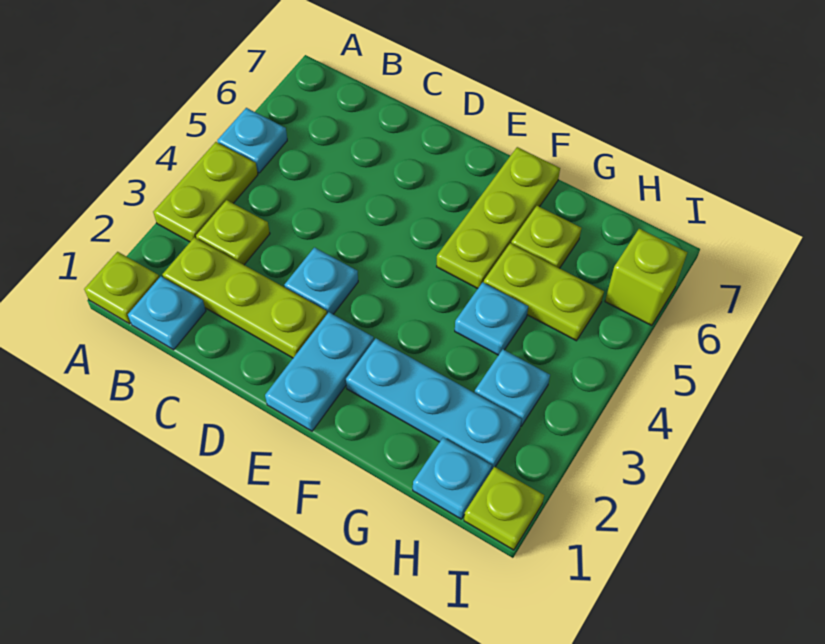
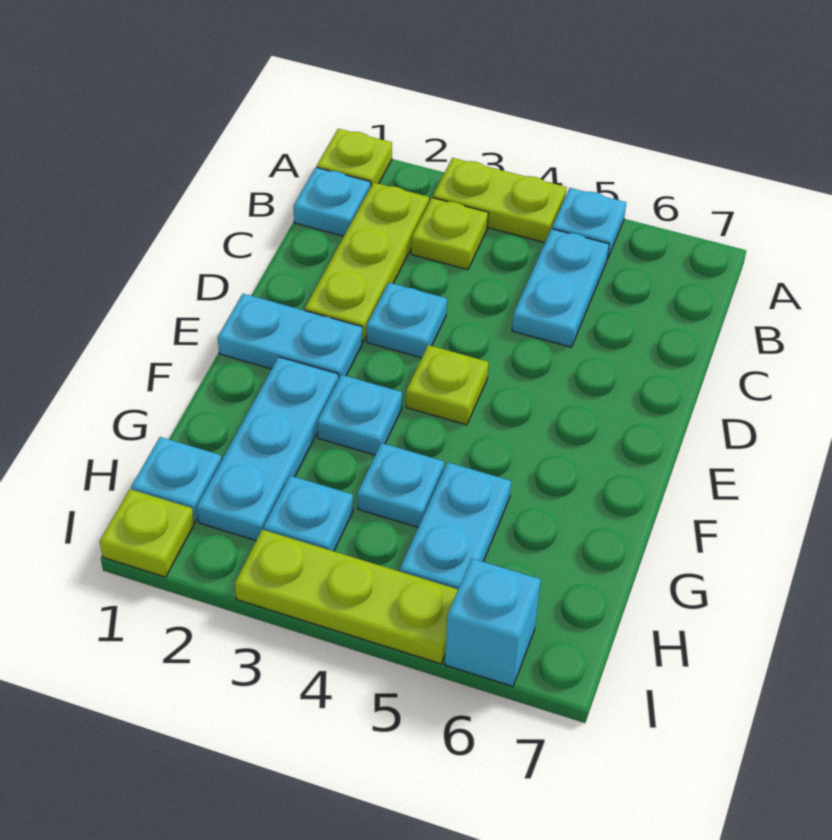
none -> cyan 1x2 plate [512,229,609,347]
none -> cyan 1x1 plate [317,375,402,455]
lime 1x3 plate [437,147,560,289] -> lime 1x3 plate moved to [235,530,458,664]
lime 1x2 plate [484,243,604,341] -> cyan 1x2 plate [400,462,511,589]
lime 1x1 plate [511,206,581,268] -> lime 1x1 plate moved to [406,345,489,425]
lime 1x1 brick [605,229,687,326] -> cyan 1x1 brick [445,558,541,686]

